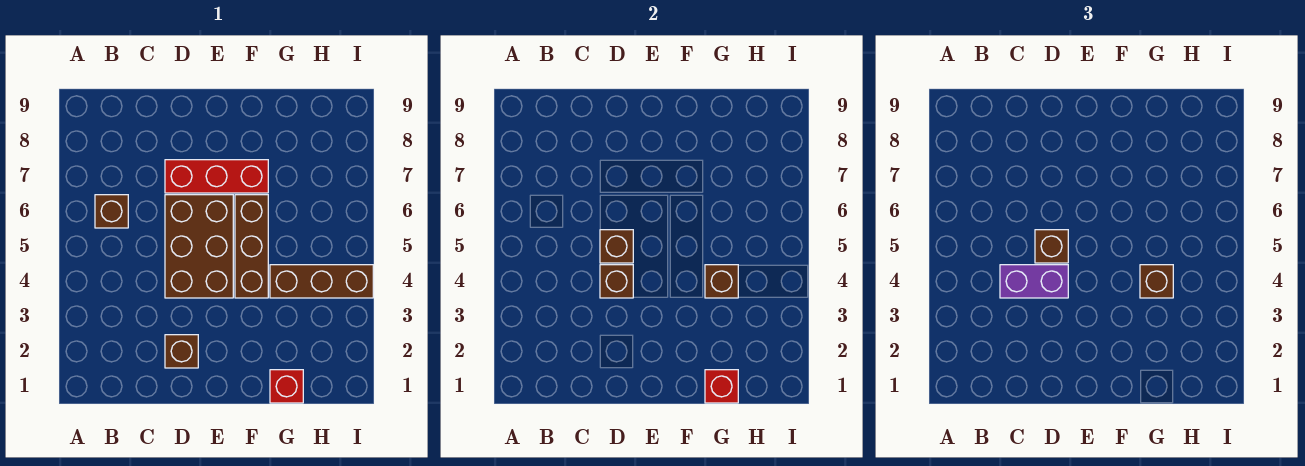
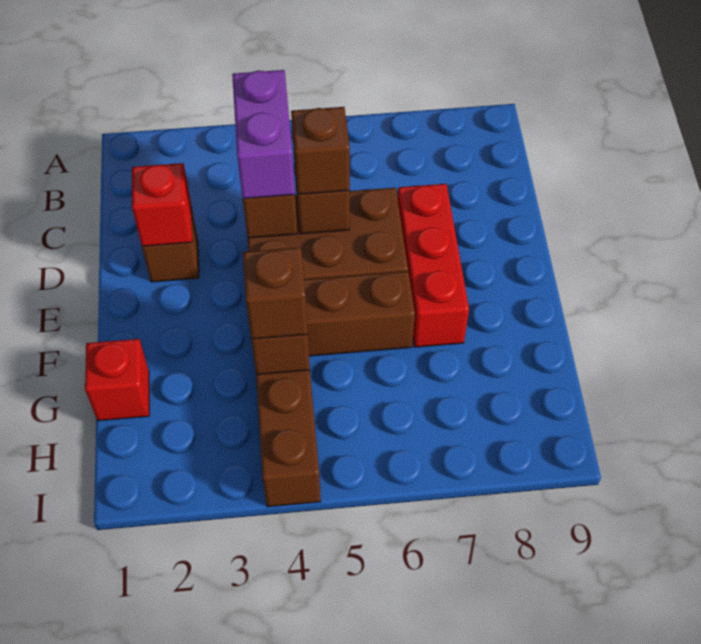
brown 1x1 brick [95,195,128,228] -> none
red 1x1 brick [705,370,738,403] -> red 1x1 brick moved to [132,163,192,246]

